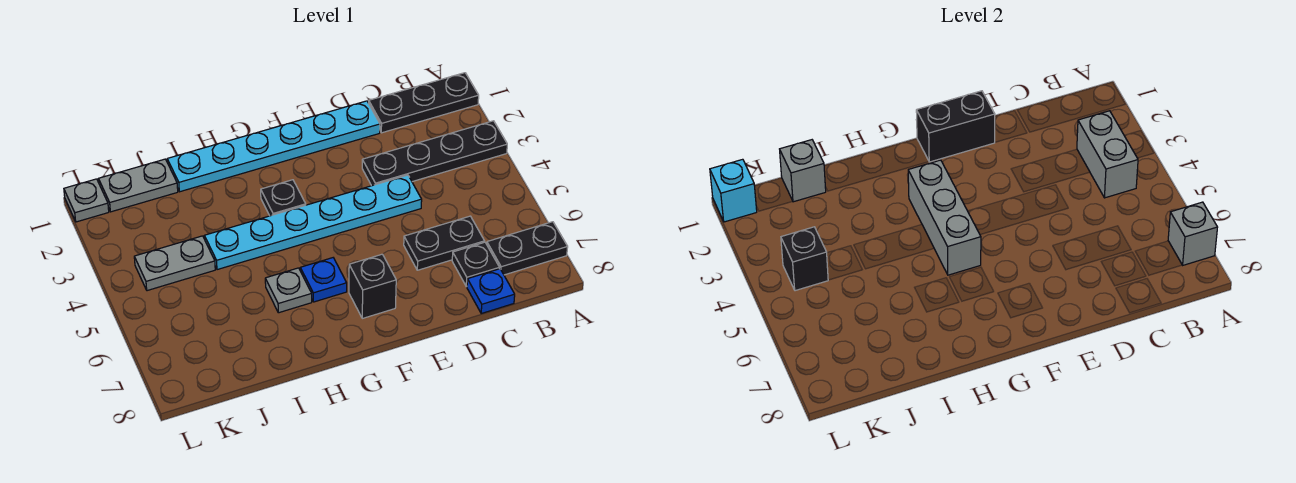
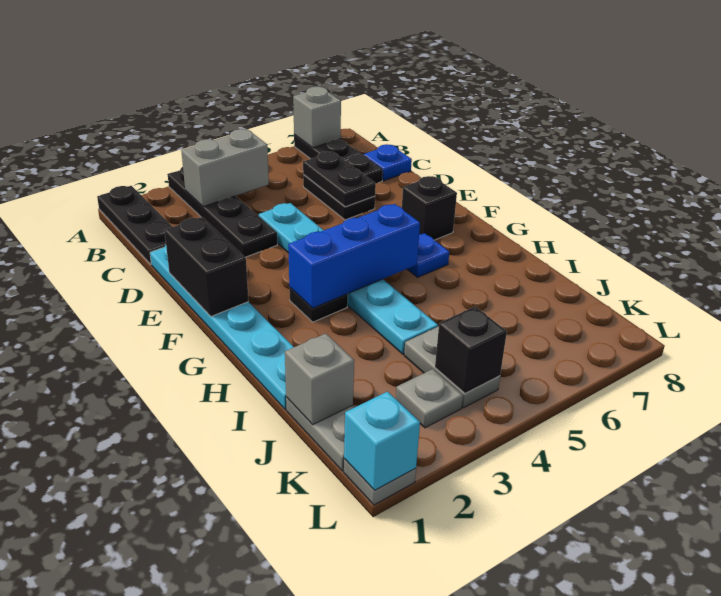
none -> black 1x2 plate [303,151,376,207]
grey 1x3 brick [908,160,981,275] -> blue 1x3 brick [288,204,420,308]
grey 1x1 plate [265,268,312,313] -> grey 1x1 plate moved to [396,369,463,428]

